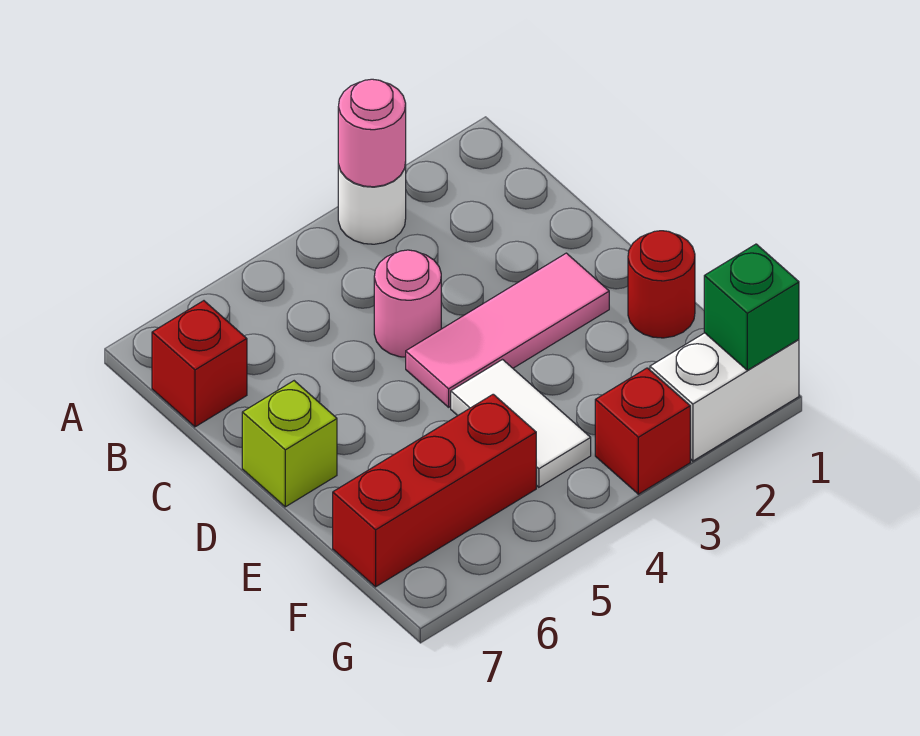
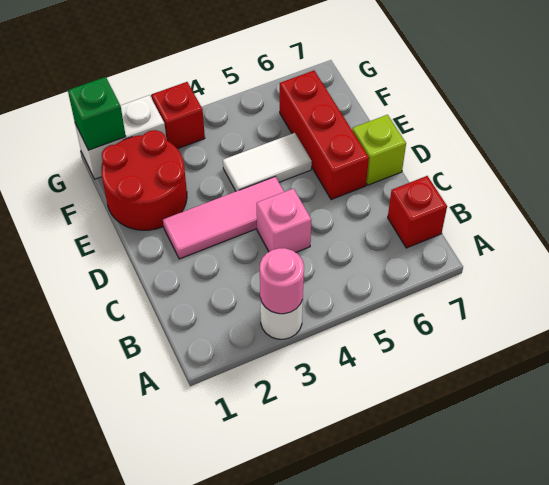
pink 1x1 round brick [374,250,441,357] -> pink 1x1 brick [257,189,312,252]
red 1x1 round brick [628,231,695,338] -> red 2x2 round brick [101,130,187,230]
white 1x2 tile [451,360,591,487] -> white 1x2 tile turned to [223,133,312,191]
red 1x3 brick [333,394,536,587] -> red 1x3 brick turned to [280,71,369,200]

